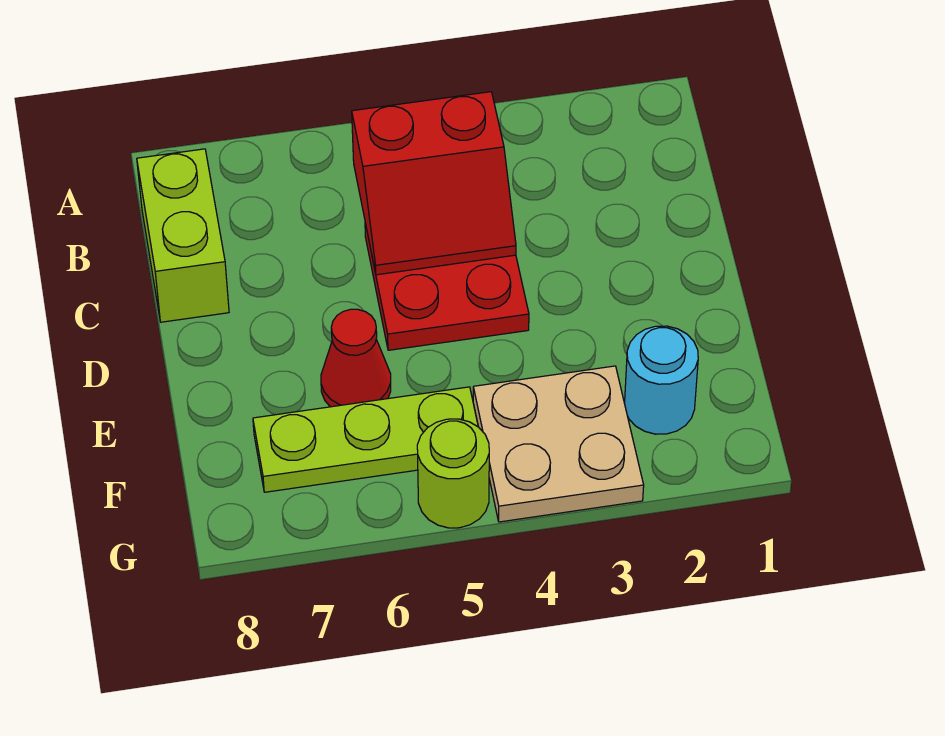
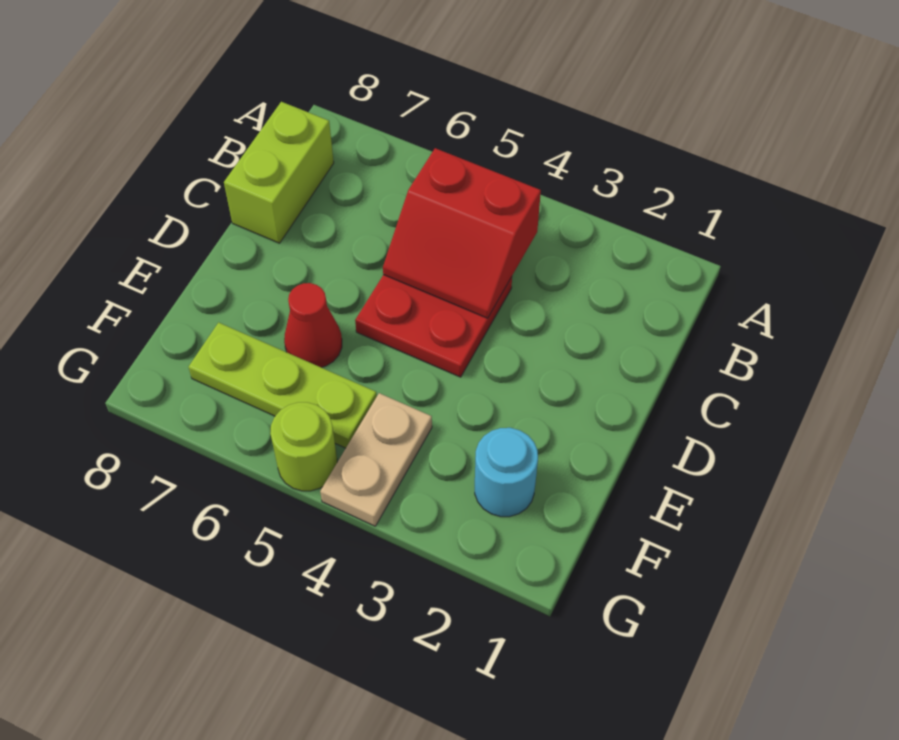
tan 2x2 plate [473,366,644,522] -> tan 1x2 plate [320,393,432,526]

